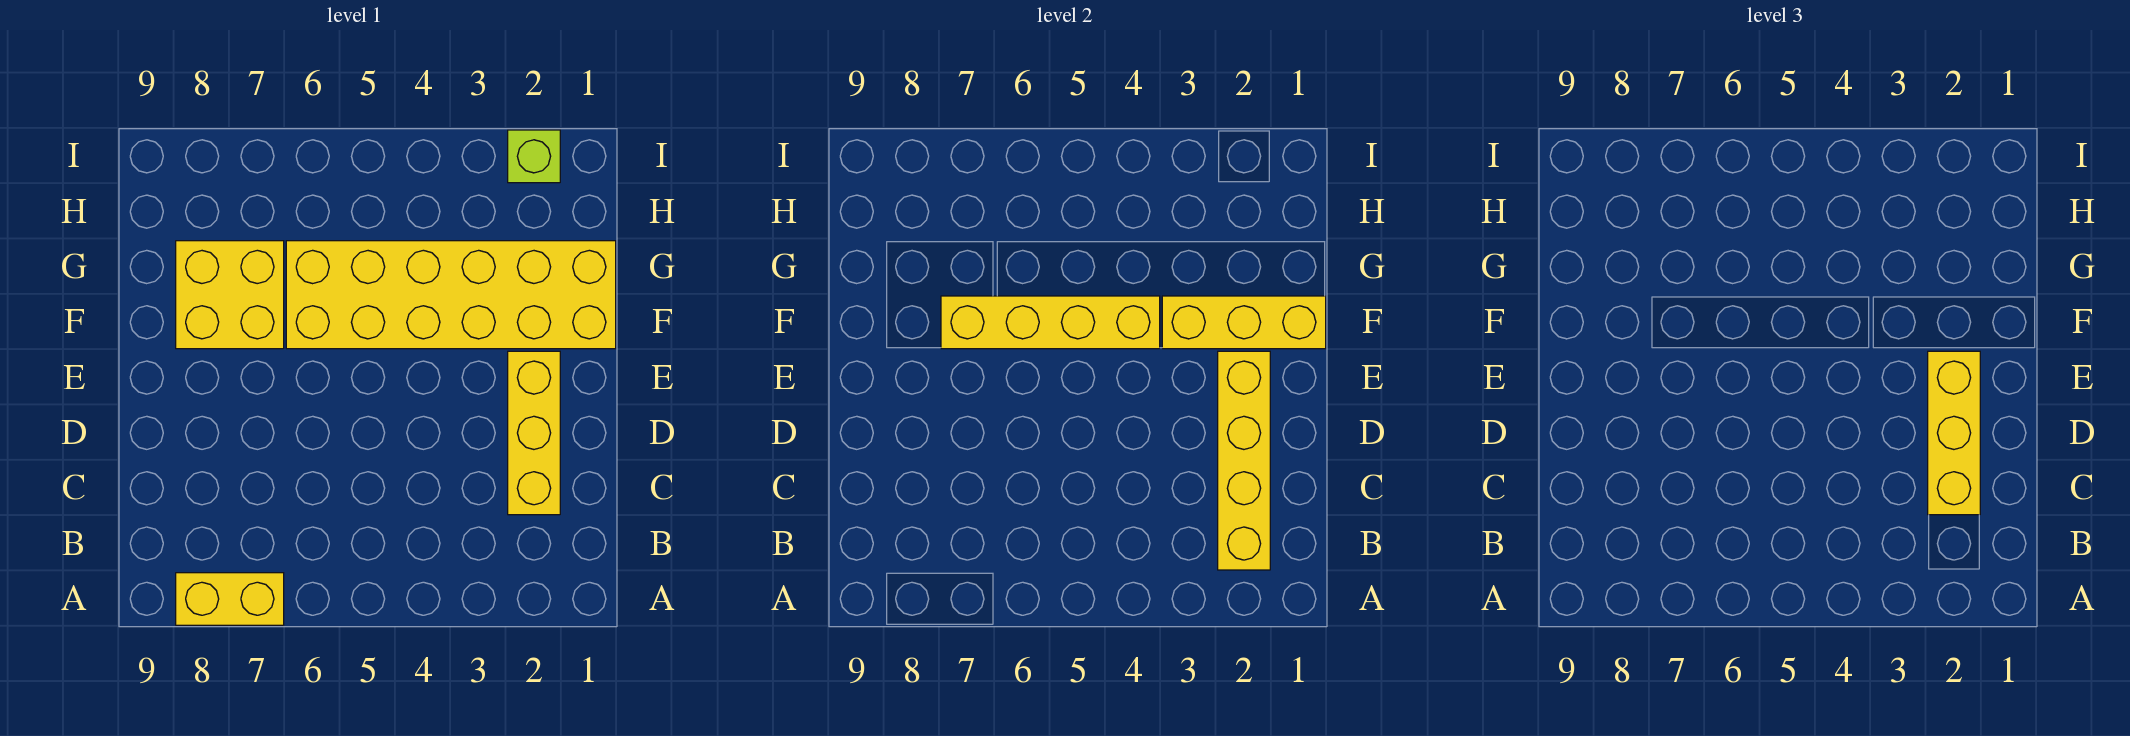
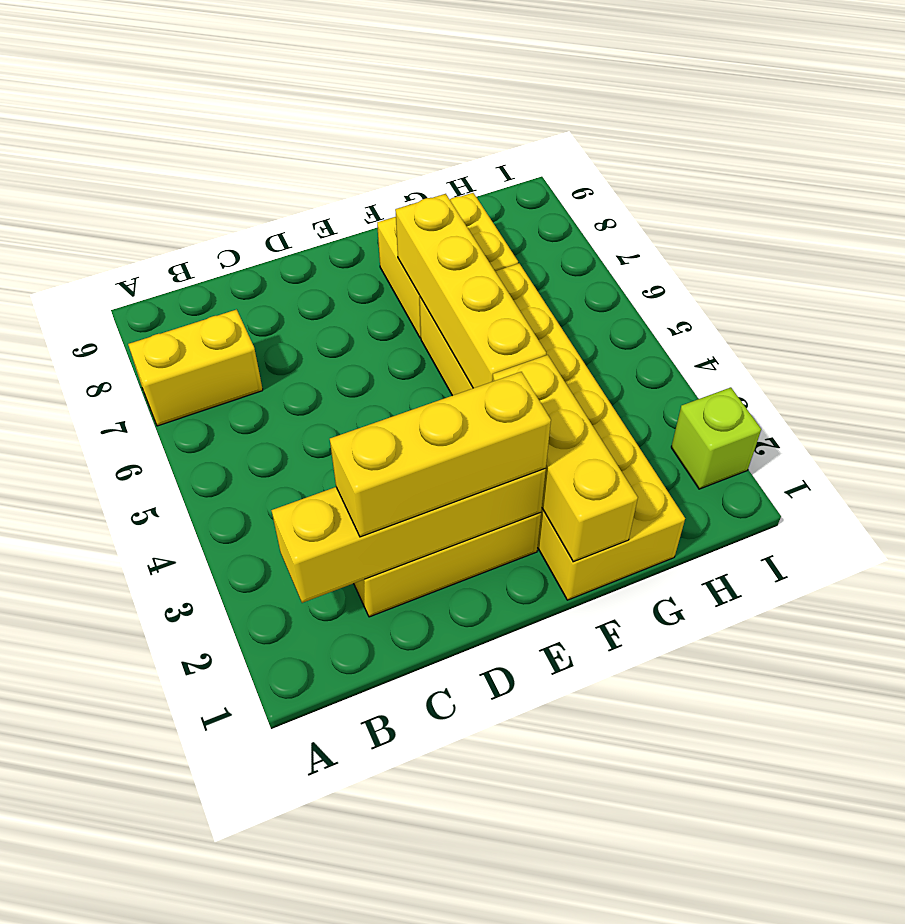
yellow 1x2 brick [176,573,284,625] -> yellow 1x2 brick turned to [128,310,263,426]

